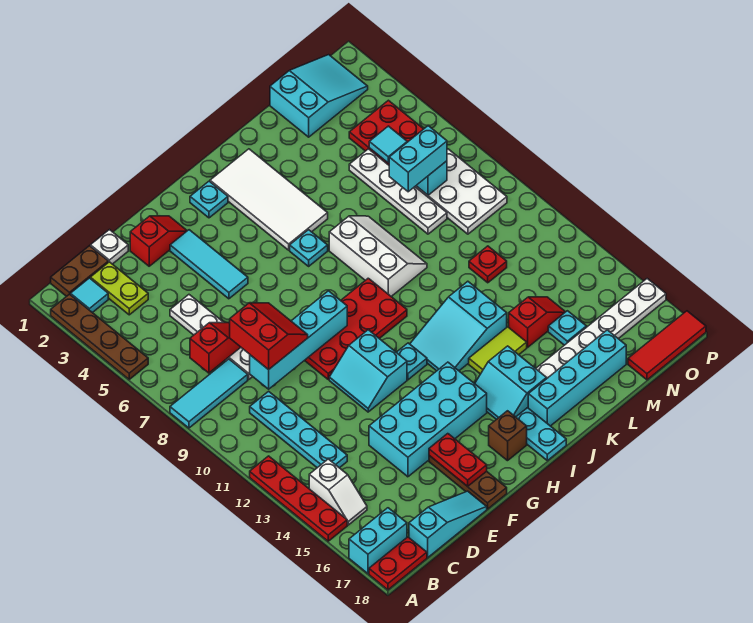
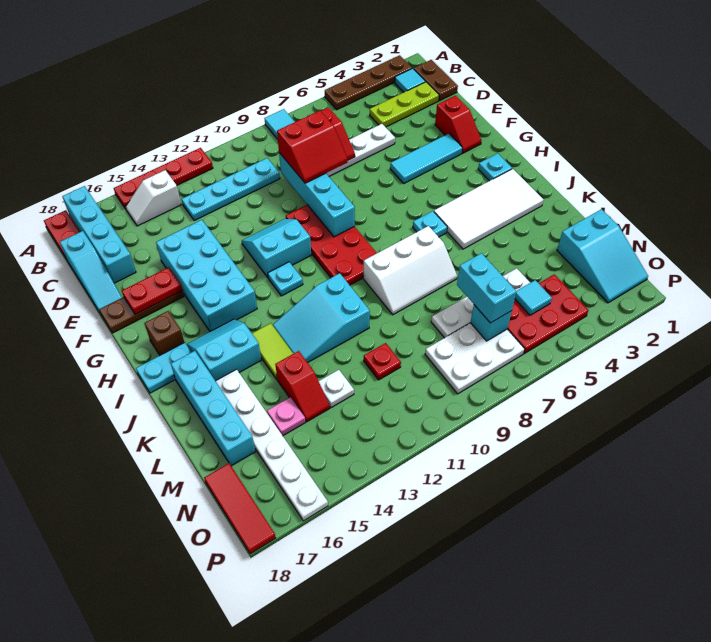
cyan 1x2 brick [349,508,407,574] -> cyan 1x4 brick [62,186,136,283]
lime 1x2 plate [90,262,148,315] -> lime 1x3 plate [370,82,439,127]
white 1x1 plate [90,230,128,264] -> white 1x1 plate moved to [319,370,354,408]
cyan 2x3 slope [410,281,507,371] -> cyan 2x3 slope turned to [273,273,370,363]
cyan 1x1 plate [548,311,586,345] -> pink 1x1 plate [267,397,306,436]

